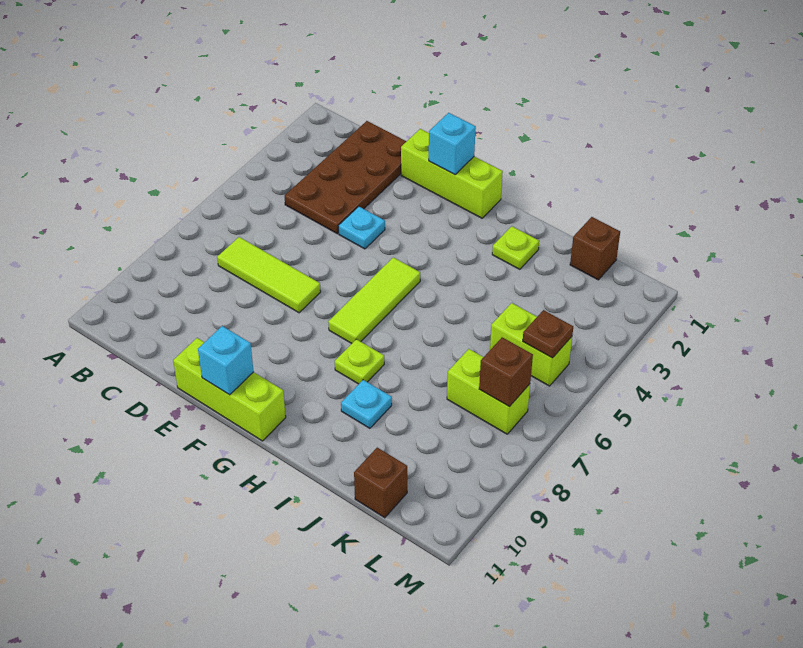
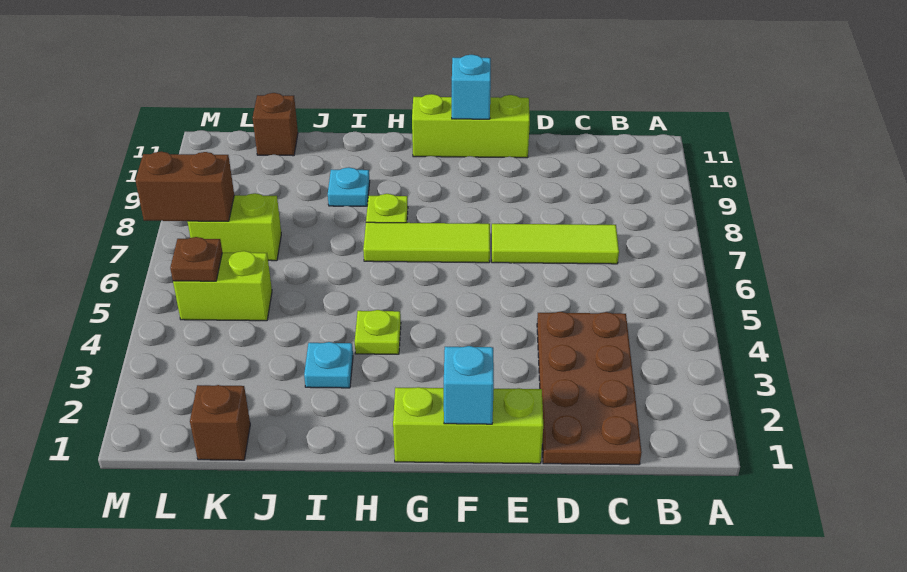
cyan 1x1 plate [339,206,385,249] -> cyan 1x1 plate moved to [304,342,353,388]
lime 1x3 tile [328,257,420,344] -> lime 1x3 tile turned to [363,222,490,263]
lime 1x1 plate [492,226,539,269] -> lime 1x1 plate moved to [355,310,401,354]
brown 1x1 brick [479,337,533,407] -> brown 1x2 brick [135,152,234,221]

